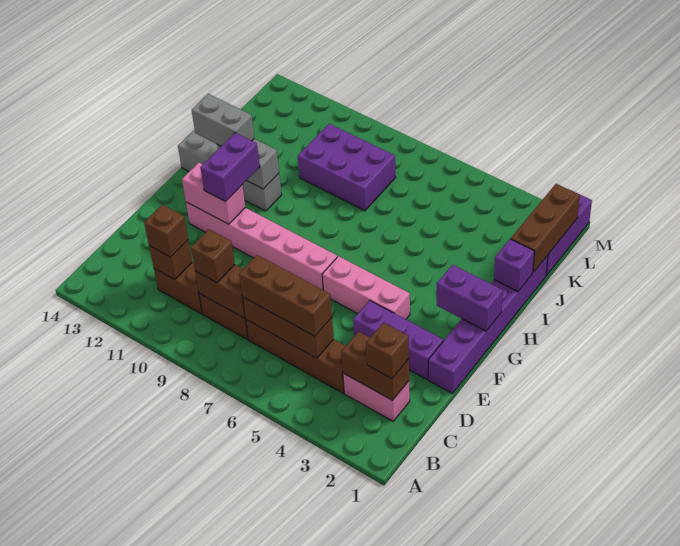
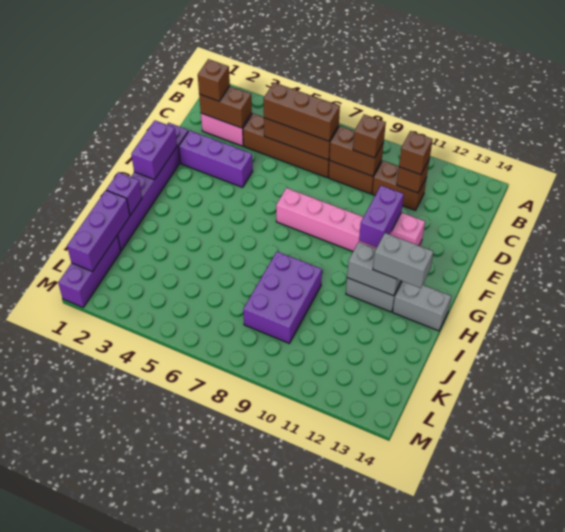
pink 1x3 brick [322,256,410,319] -> none
purple 1x2 brick [437,265,503,331] -> purple 1x2 brick turned to [131,120,177,180]
brown 1x3 brick [511,184,580,272] -> purple 1x3 brick [67,190,130,272]
purple 2x3 brick [298,124,396,211] -> purple 2x3 brick turned to [243,252,322,343]

